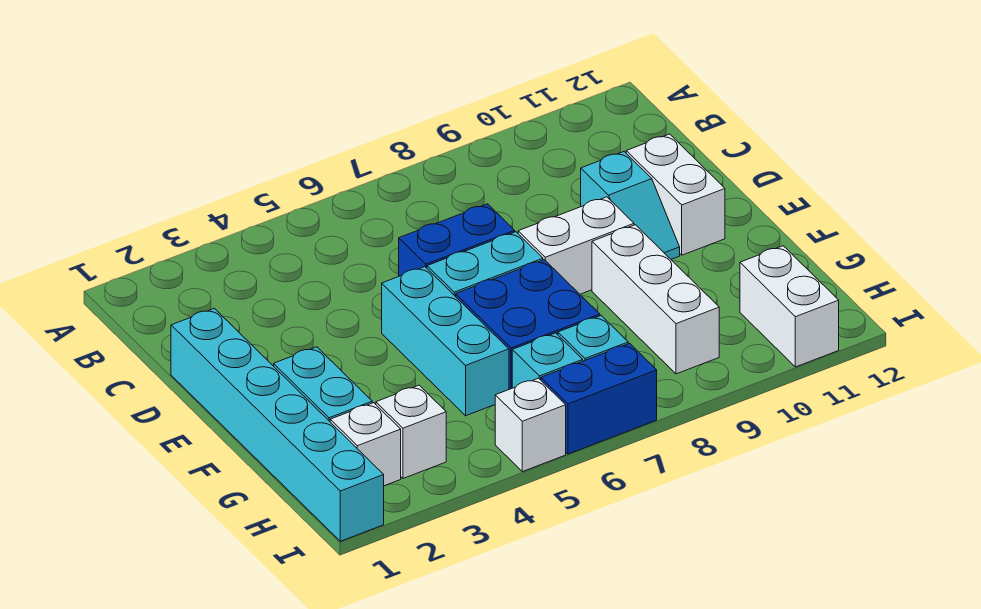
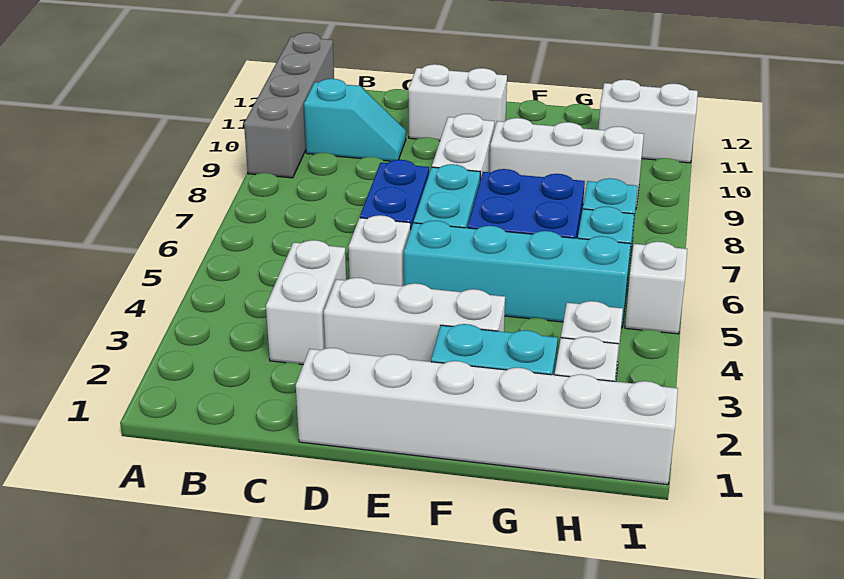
none -> grey 1x4 brick [244,33,334,178]
none -> white 1x2 brick [266,240,346,364]
cyan 1x6 brick [171,308,384,541] -> white 1x6 brick [296,348,678,485]
none -> white 1x3 brick [324,278,505,362]
none -> white 1x1 brick [348,215,411,286]
cyan 1x2 slope [581,152,680,259] -> cyan 1x2 slope moved to [304,79,406,161]
cyan 1x3 brick [382,267,509,416] -> cyan 1x4 brick [404,221,631,328]
blue 1x2 brick [541,344,657,454] -> none

